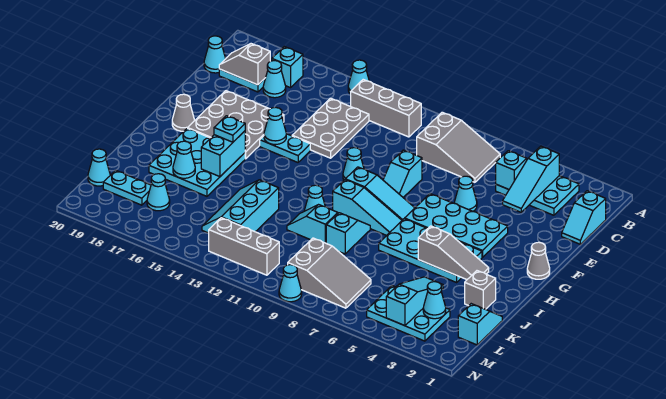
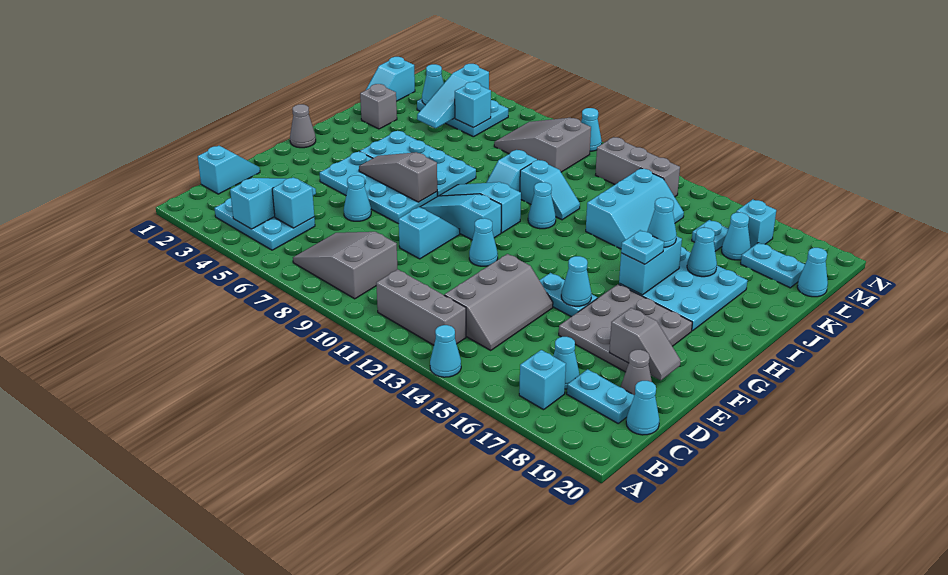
grey 2x3 plate [292,98,369,158] -> grey 2x3 slope [444,254,553,350]
grey 1x2 slope [219,44,270,85] -> grey 1x2 slope moved to [609,308,681,380]
grey 1x1 cone [172,94,195,131] -> grey 1x1 cone moved to [621,350,652,395]
grey 1x3 slope [418,226,489,280] -> grey 1x3 slope moved to [359,152,437,202]
none -> cyan 1x1 cone [647,197,677,247]
none -> cyan 1x1 brick [455,82,491,128]
none -> cyan 1x1 plate [692,220,728,251]
none -> cyan 1x1 brick [736,199,776,247]

